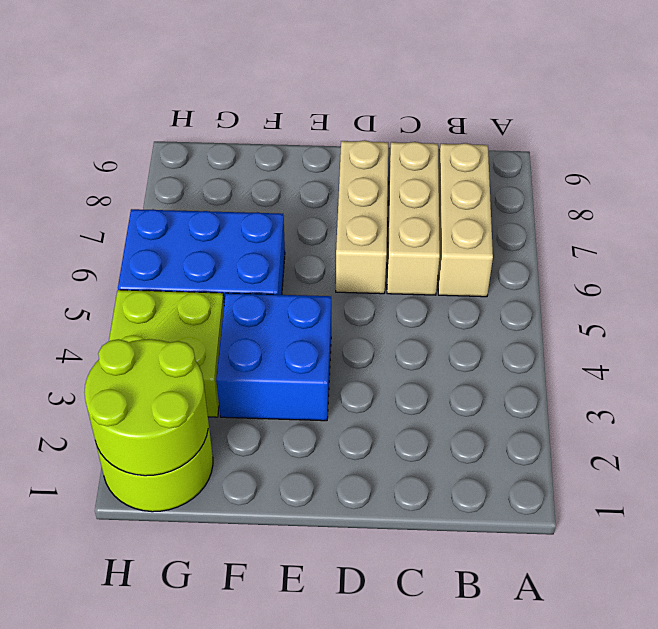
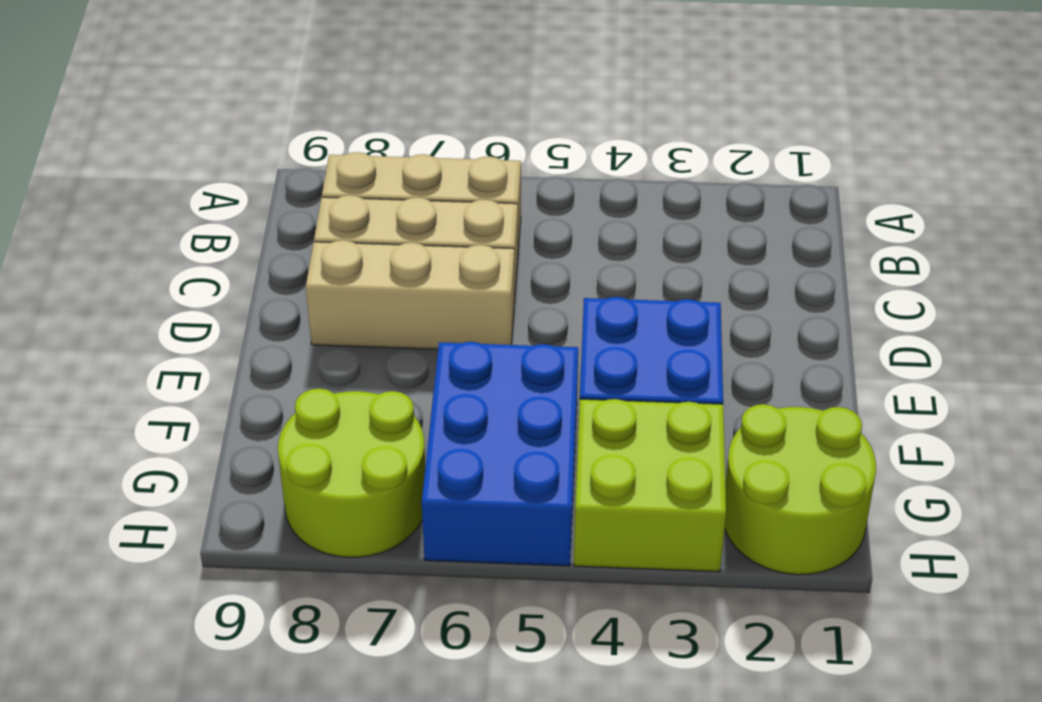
lime 2x2 round brick [84,339,208,476] -> lime 2x2 round brick moved to [278,389,425,557]

